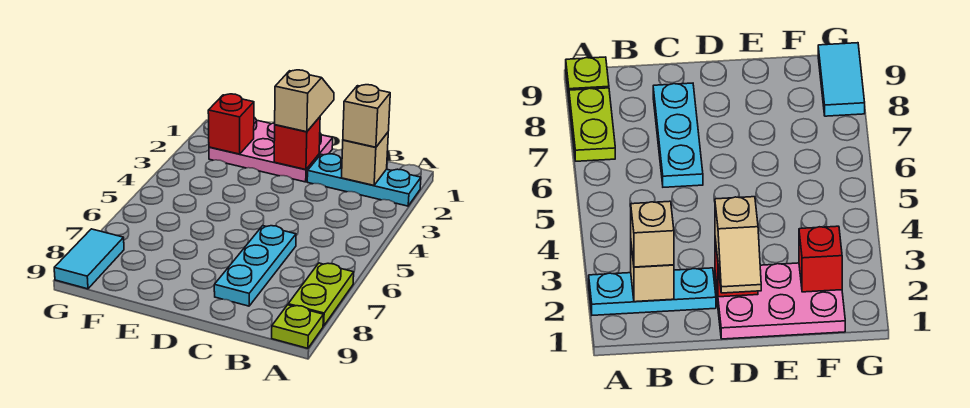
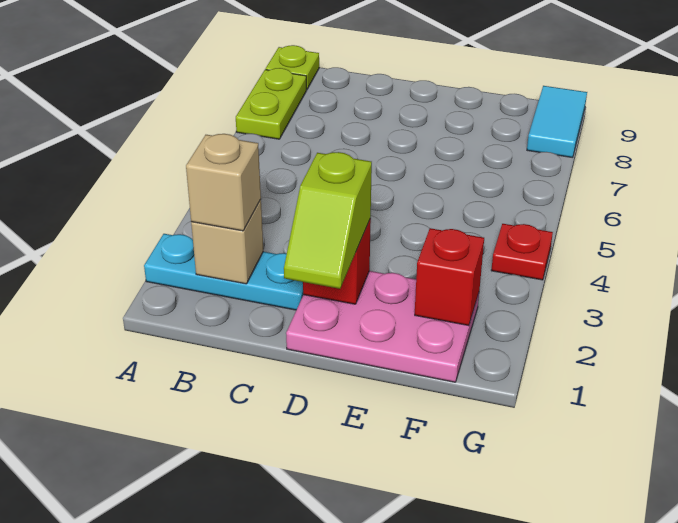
cyan 1x3 plate [214,226,296,306] -> none
tan 1x2 slope [275,70,334,132] -> lime 1x2 slope [284,152,372,289]
none -> red 1x1 plate [491,224,553,280]

